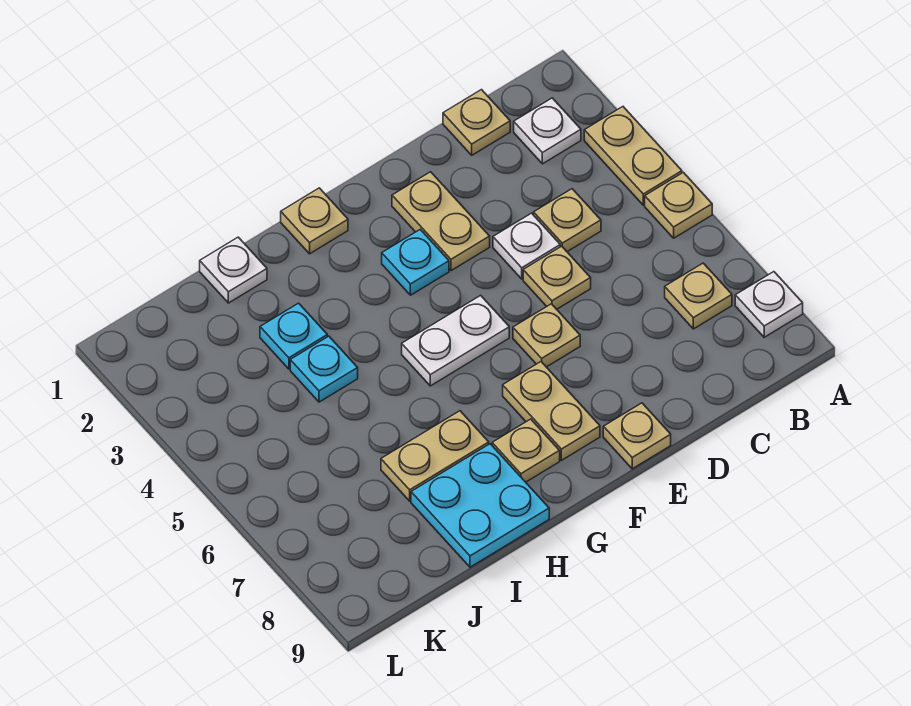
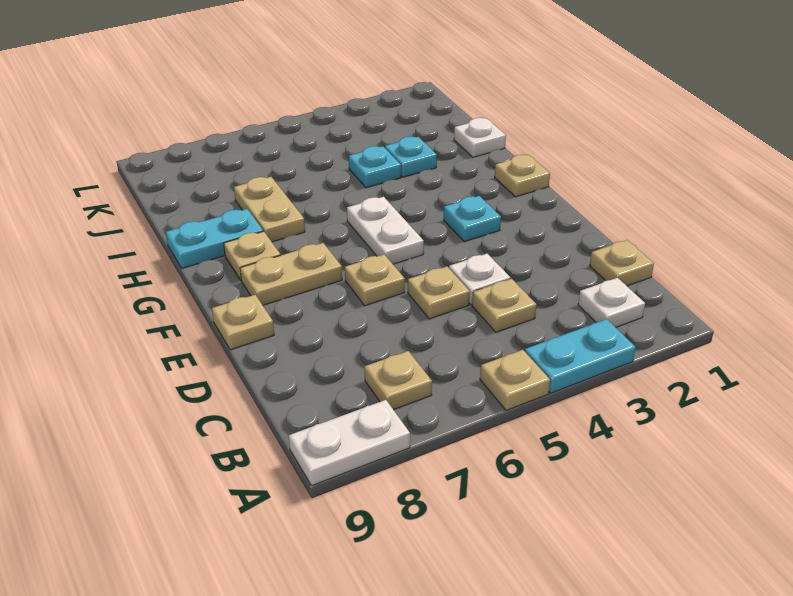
tan 1x2 plate [584,107,682,205] -> cyan 1x2 plate [525,319,636,393]
white 1x1 plate [735,272,803,337] -> white 1x2 plate [289,400,410,486]
tan 1x2 plate [392,172,490,271] -> none
cyan 2x2 plate [411,444,549,567] -> cyan 1x2 plate [166,209,263,268]

